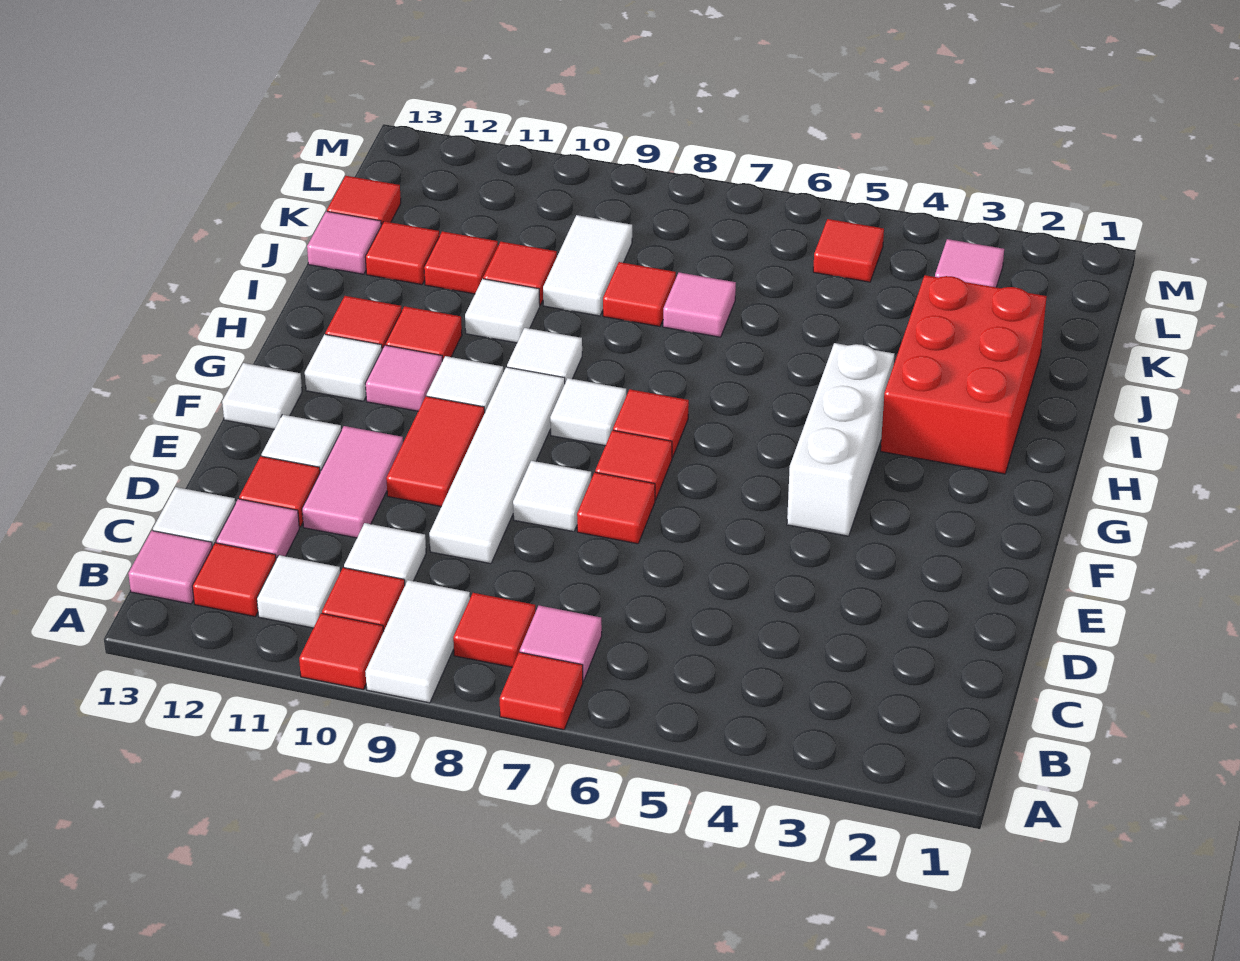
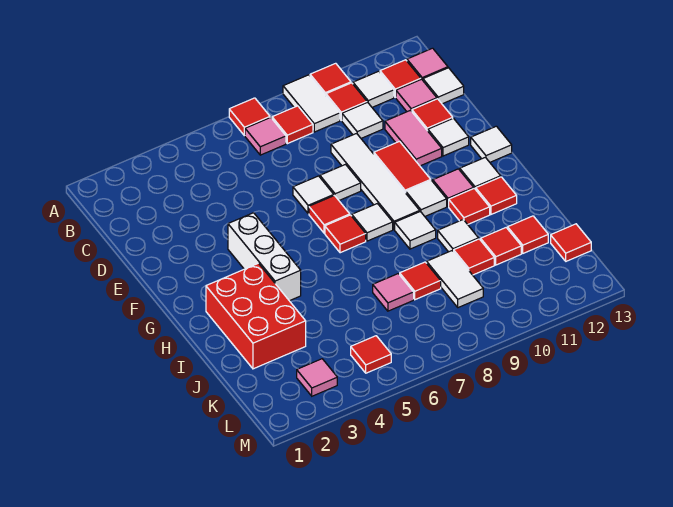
red 1x1 tile [577,472,655,544] -> white 1x1 tile [293,176,334,214]
pink 1x1 tile [307,211,381,274] -> none

